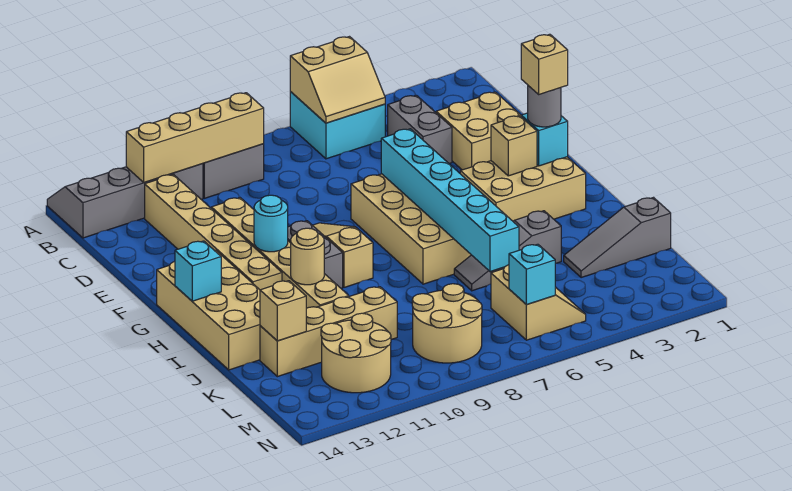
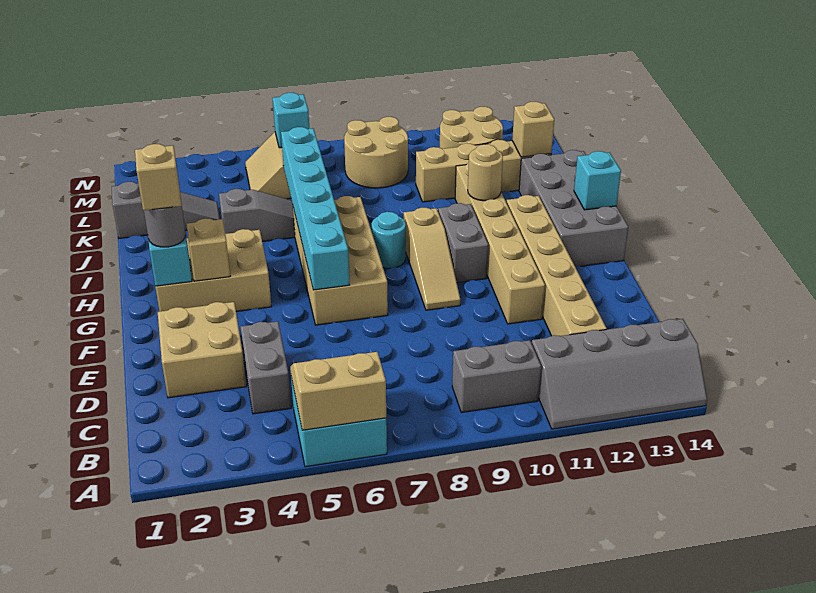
tan 1x4 brick [126,93,264,182] -> none
cyan 1x1 round brick [254,195,288,252] -> cyan 1x1 round brick moved to [372,212,406,268]
tan 2x4 brick [157,250,260,370] -> grey 2x4 brick [519,150,628,267]

